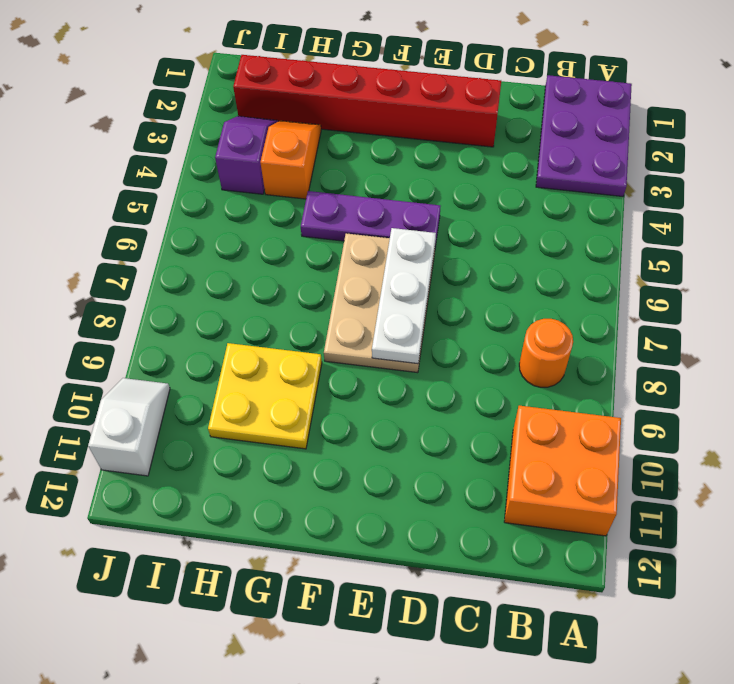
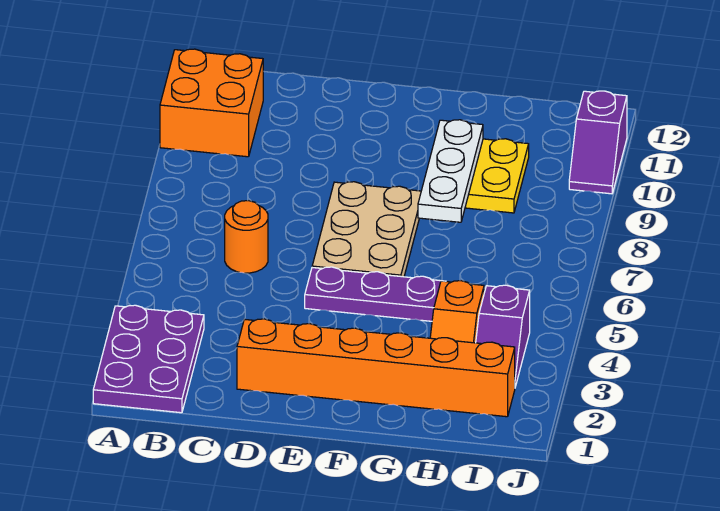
orange 1x1 round brick [519,319,573,387] -> orange 1x1 round brick moved to [225,201,268,273]
red 1x6 brick [233,55,501,147] -> orange 1x6 brick [237,319,515,417]
white 1x3 plate [372,228,436,364] -> white 1x3 plate moved to [418,120,483,222]
white 1x2 slope [88,378,170,476] -> purple 1x2 slope [569,91,627,194]

